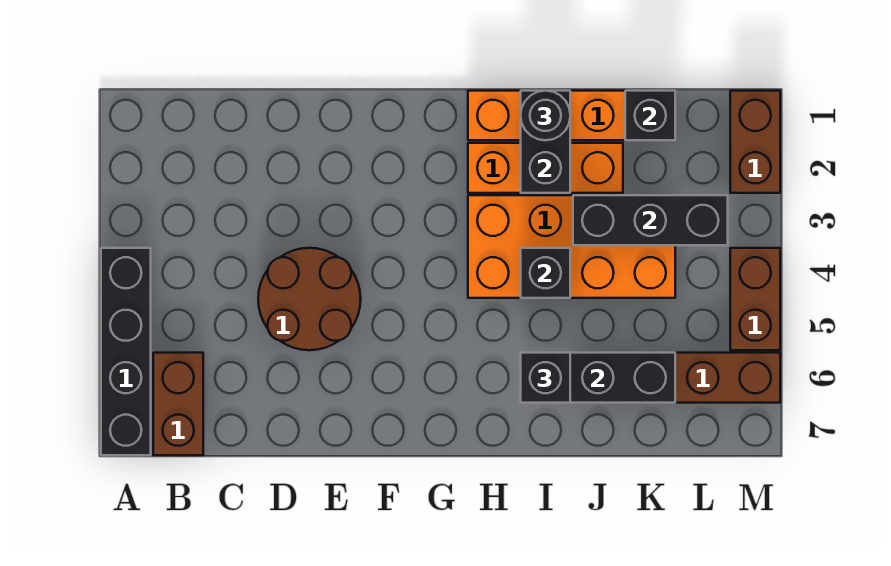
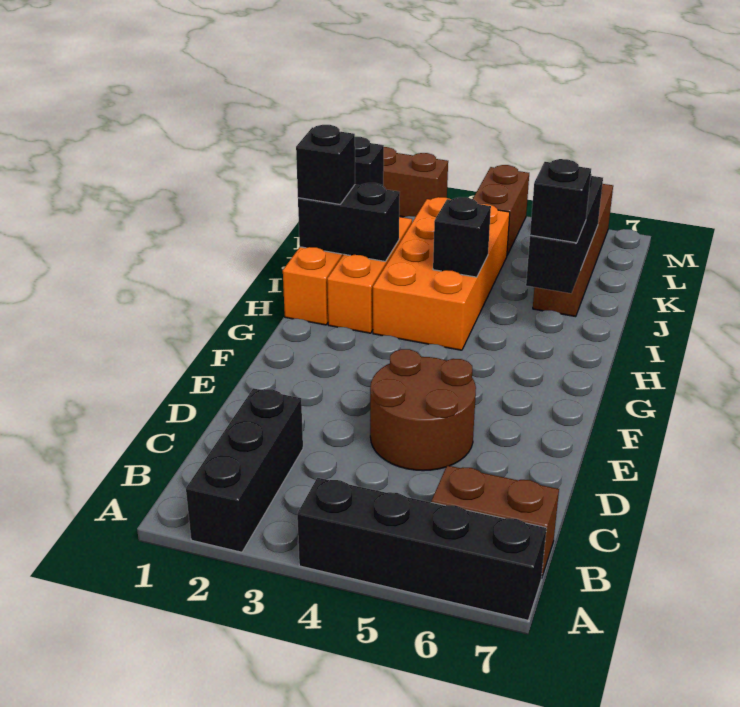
black 1x1 round brick [521,91,570,140] -> black 1x1 brick [296,125,355,204]
black 1x3 brick [573,195,728,245] -> black 1x3 brick moved to [186,388,303,552]
brown 1x2 brick [730,248,780,350] -> brown 1x2 brick turned to [473,165,529,255]

